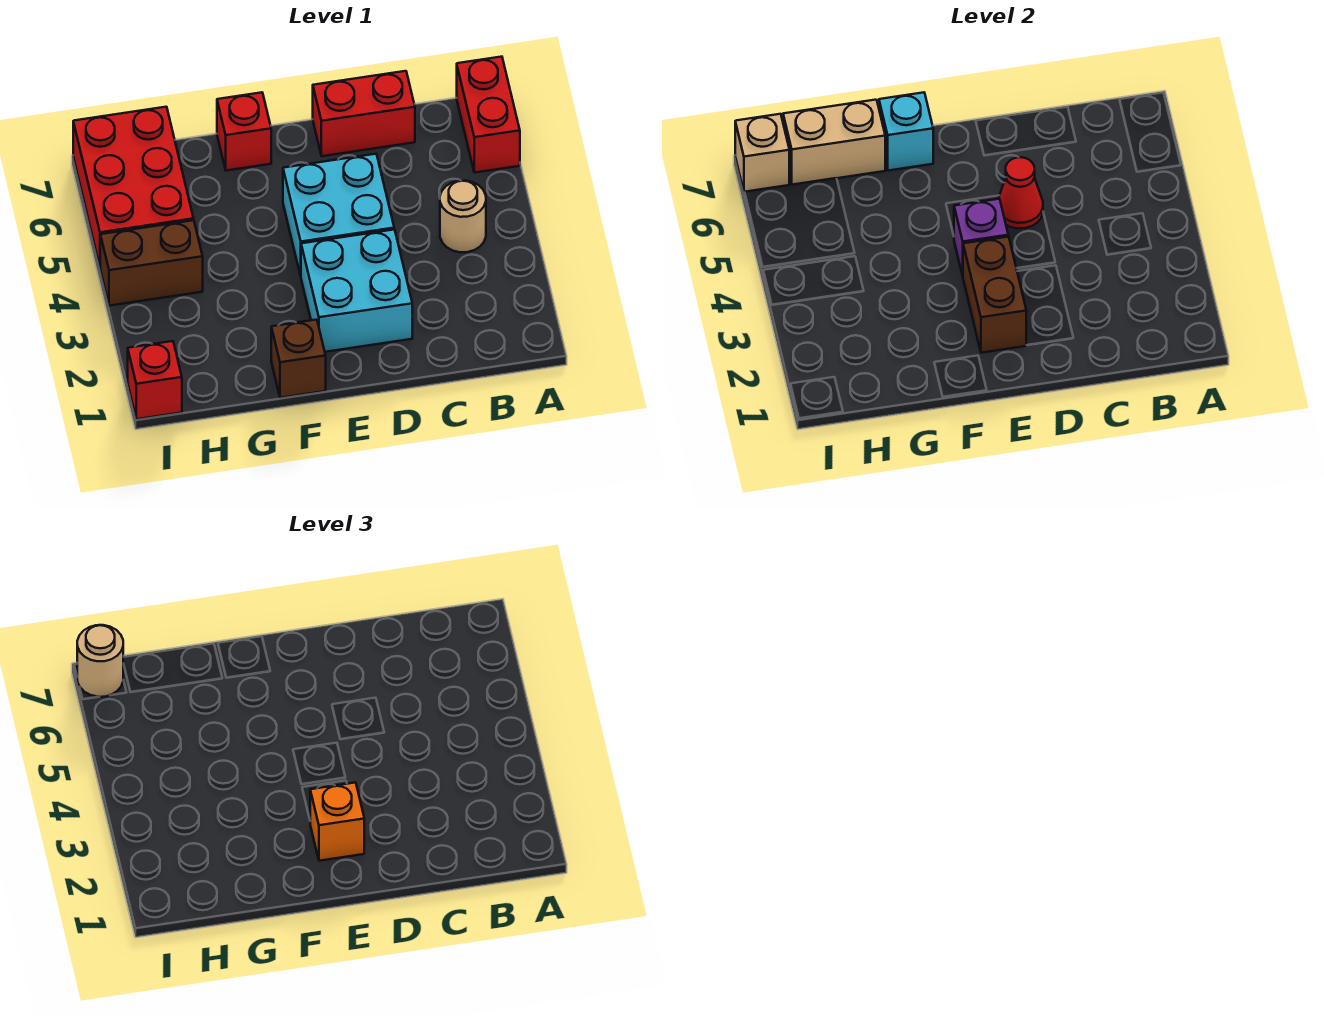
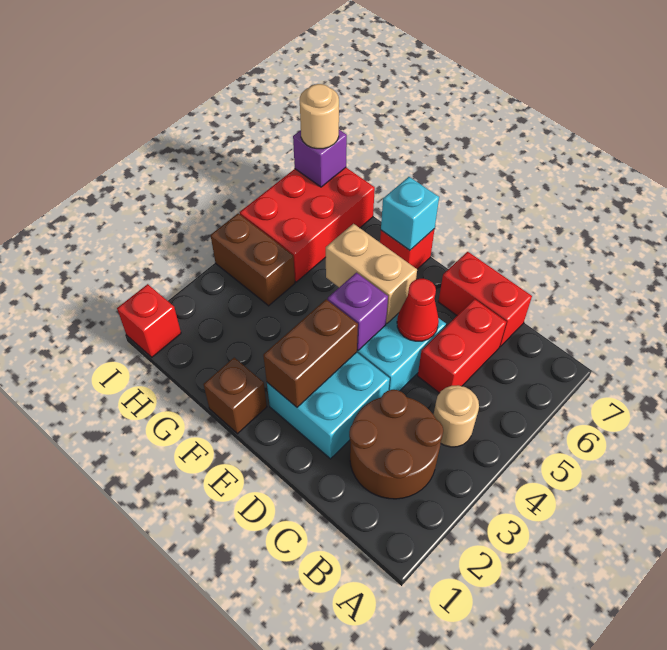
red 1x2 brick [457,57,520,173] -> red 1x2 brick moved to [418,299,506,393]
none -> brown 2x2 round brick [349,390,443,499]
orange 1x1 brick [310,783,364,861] -> none
tan 1x2 brick [783,100,885,185] -> tan 1x2 brick moved to [326,224,417,323]
tan 1x1 brick [735,114,789,192] -> purple 1x1 brick [293,130,347,187]

